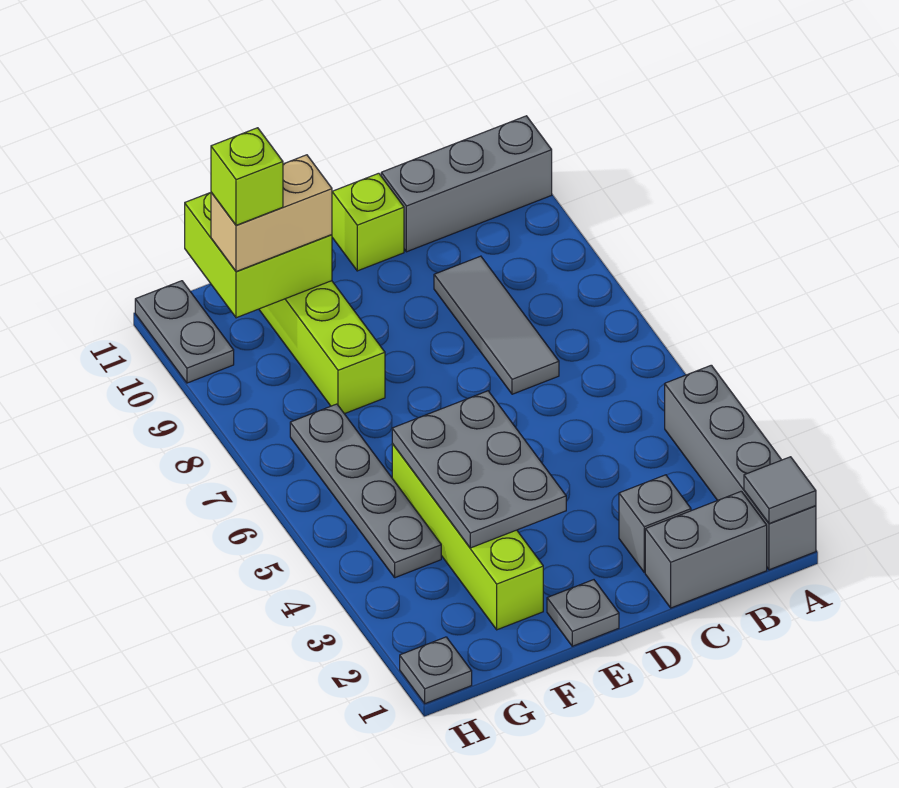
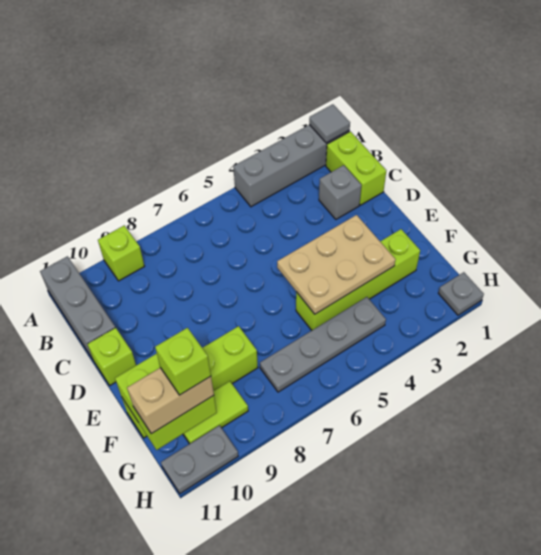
none -> lime 1x1 brick [98,225,145,281]
grey 1x2 brick [645,491,767,608] -> lime 1x2 brick [326,131,386,205]
grey 1x3 tile [434,256,559,394] -> none
grey 1x1 plate [547,580,619,646] -> none
grey 2x3 plate [392,391,566,548] -> tan 2x3 plate [277,215,396,314]
tan 1x2 brick [211,155,332,272] -> tan 1x2 brick turned to [127,368,214,434]
none -> lime 1x2 tile [183,381,248,444]

